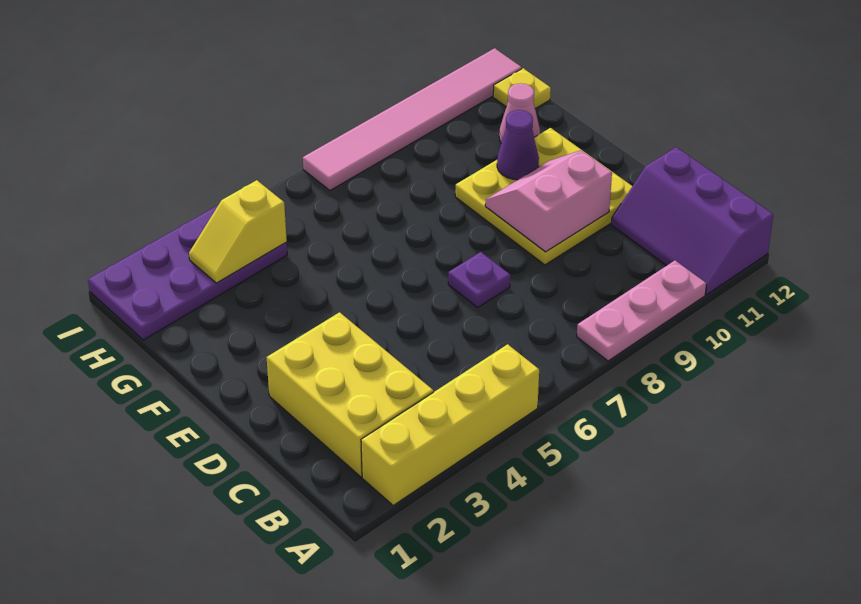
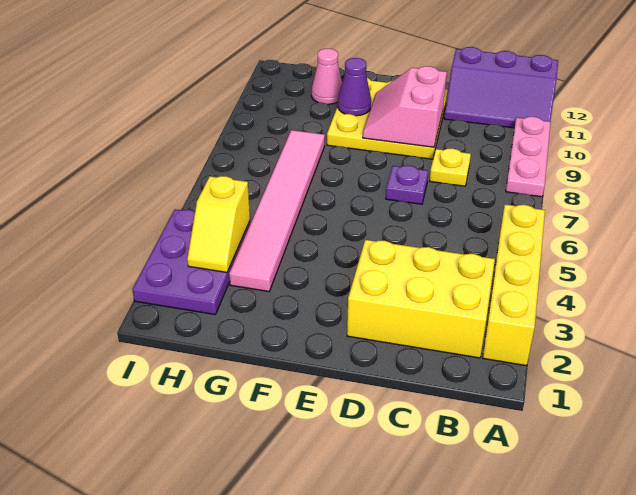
purple 2x4 plate [88,205,287,340] -> purple 2x3 plate [132,209,250,314]
yellow 1x1 plate [493,68,551,109] -> yellow 1x1 plate moved to [430,149,471,186]
pink 1x6 tile [303,48,522,191] -> pink 1x6 tile moved to [229,130,325,291]

